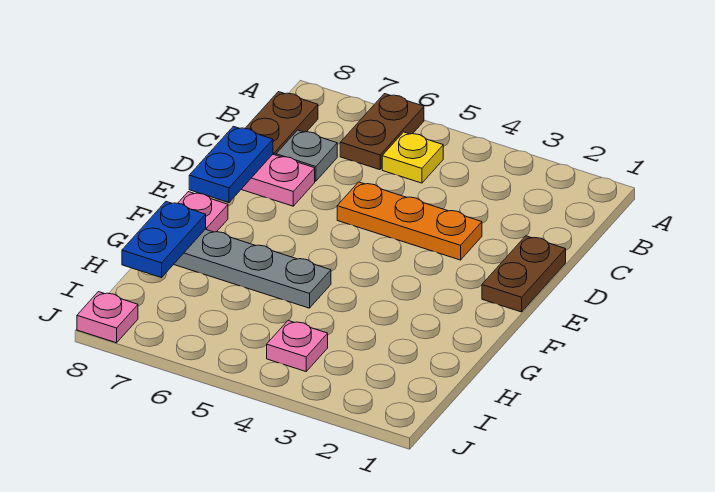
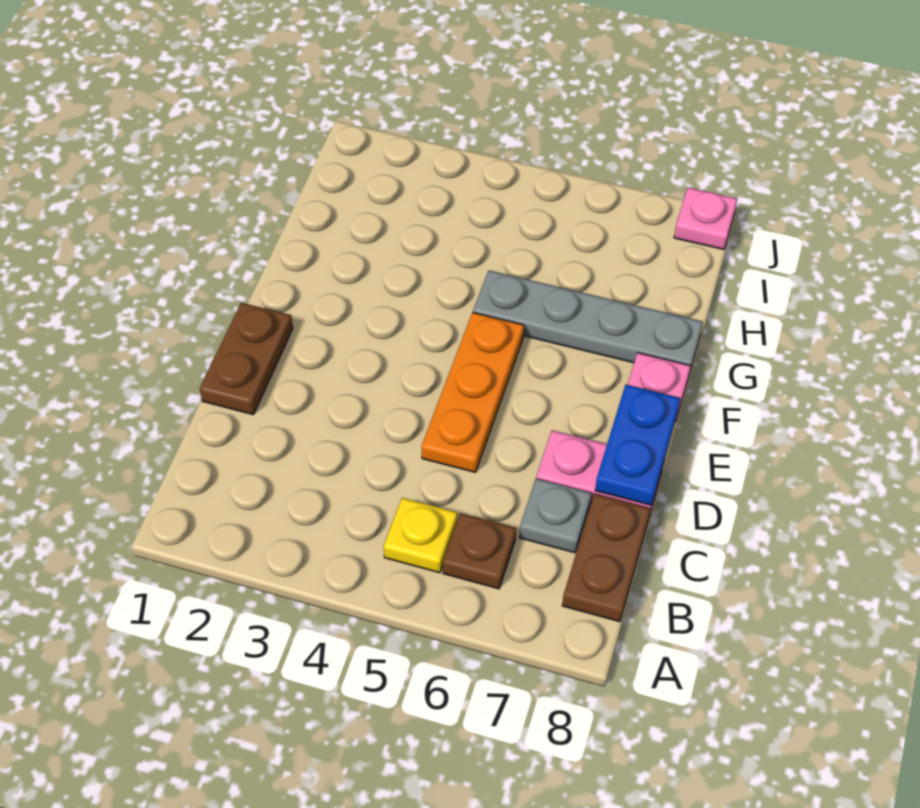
brown 1x2 plate [340,94,424,170] -> brown 1x1 plate [443,513,516,589]
orange 1x3 plate [337,182,482,260] -> orange 1x3 plate turned to [421,313,524,472]
blue 1x2 plate [122,202,206,278] -> none
pink 1x1 plate [267,320,328,371] -> none

